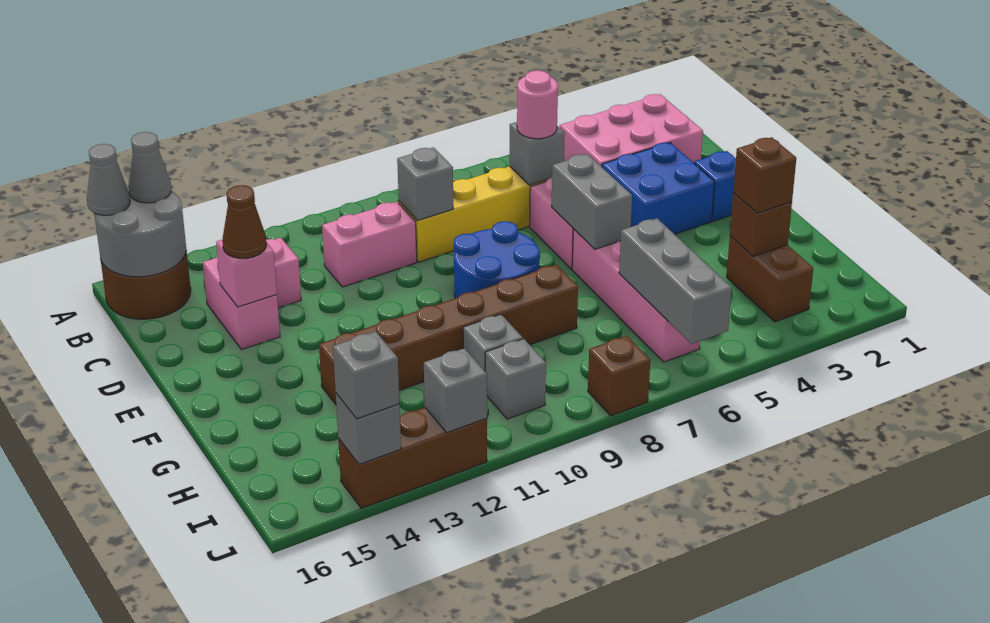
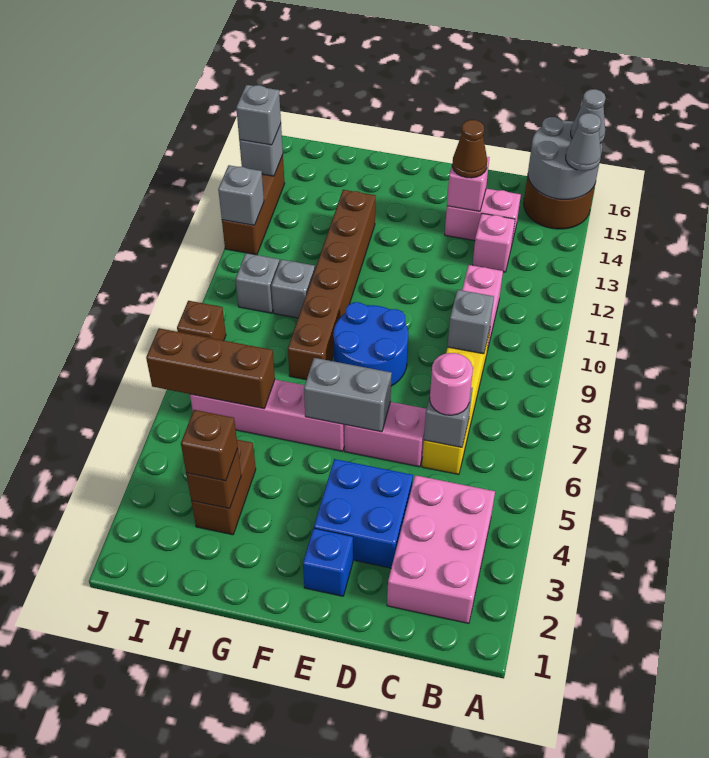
brown 1x2 brick [727,236,813,322] -> brown 1x2 brick turned to [191,440,256,535]
grey 1x3 brick [619,218,732,344] -> brown 1x3 brick [146,328,275,409]

